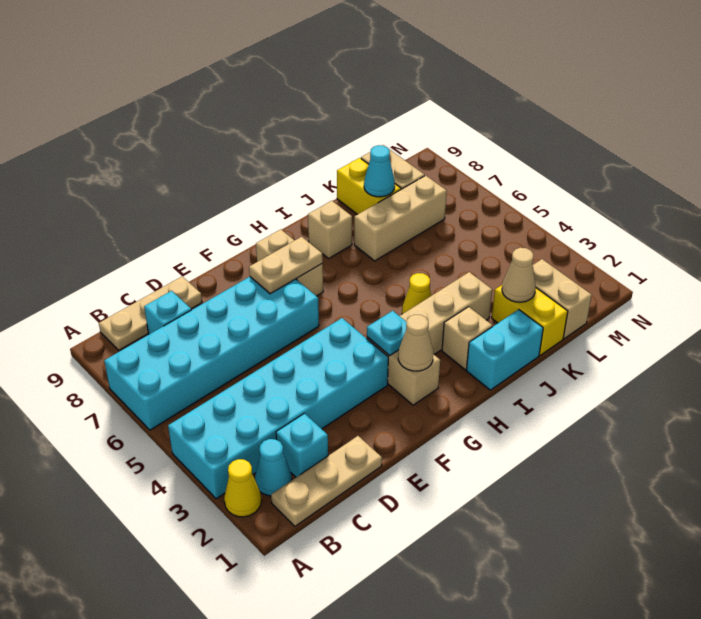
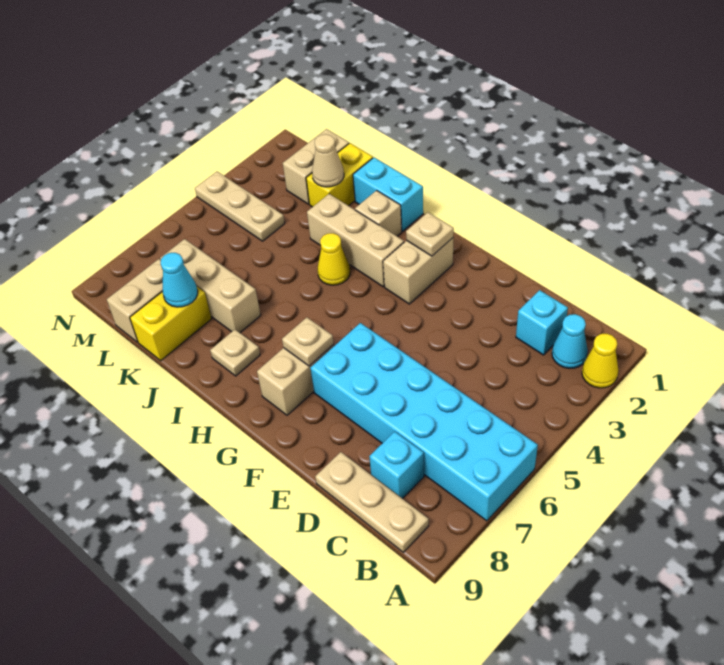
cyan 2x6 brick [168,318,388,499] -> none
tan 1x3 plate [271,436,382,526] -> tan 1x3 plate moved to [195,172,285,241]
tan 1x2 plate [249,237,323,294] -> tan 1x1 plate [282,317,334,366]
tan 1x1 cone [398,315,433,371] -> tan 1x1 plate [406,212,454,256]
cyan 1x1 plate [367,311,407,356] -> none
tan 1x1 brick [308,201,352,258] -> tan 1x1 plate [210,330,260,376]

